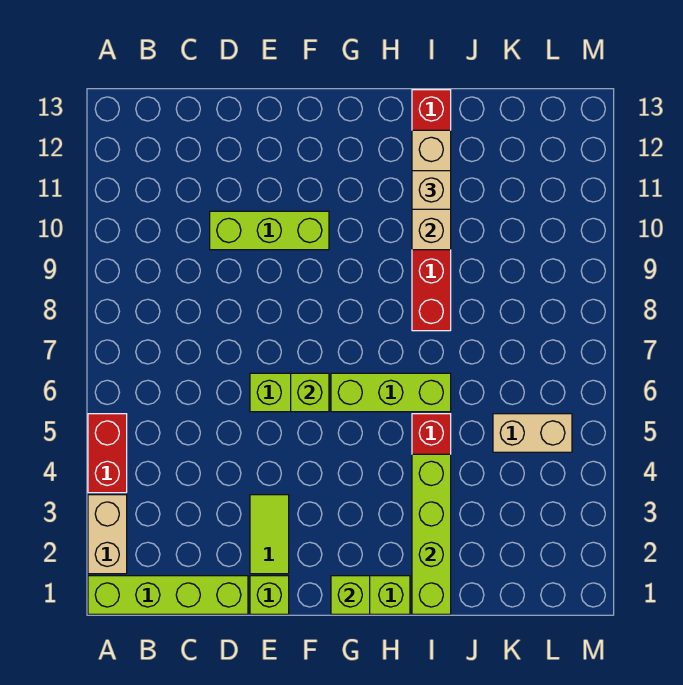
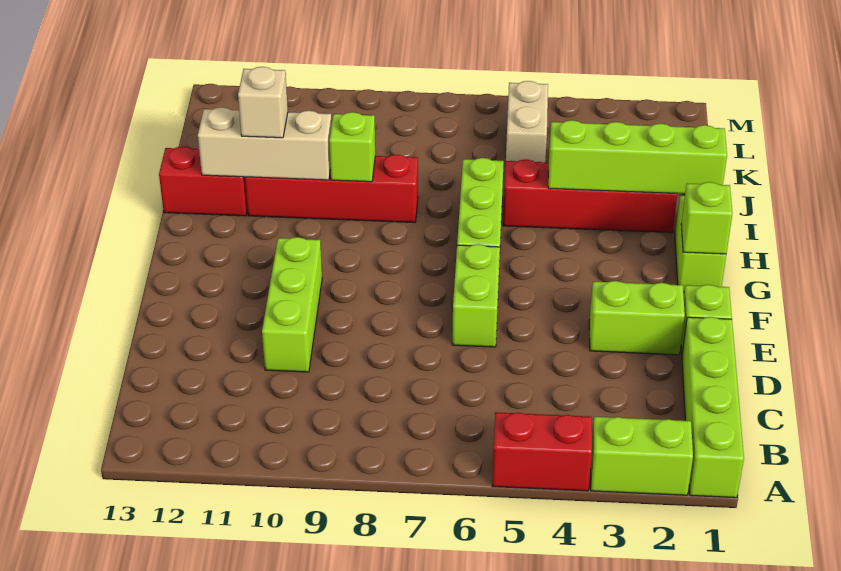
tan 1x2 brick [88,495,127,574] -> lime 1x2 brick [591,417,693,495]
lime 1x2 tile [250,495,289,574] -> lime 1x2 brick [589,281,685,355]
lime 1x1 brick [291,373,329,412] -> lime 1x1 brick moved to [329,112,375,182]

